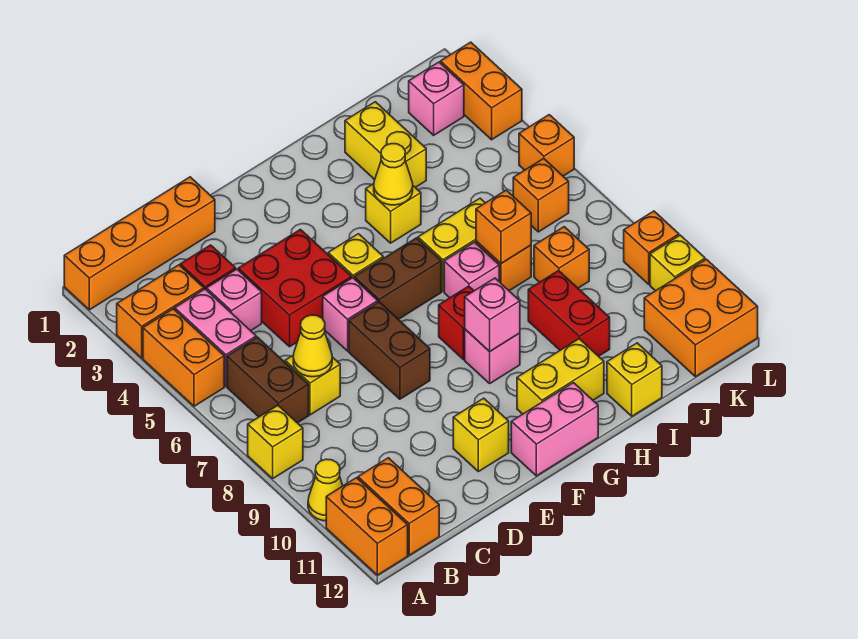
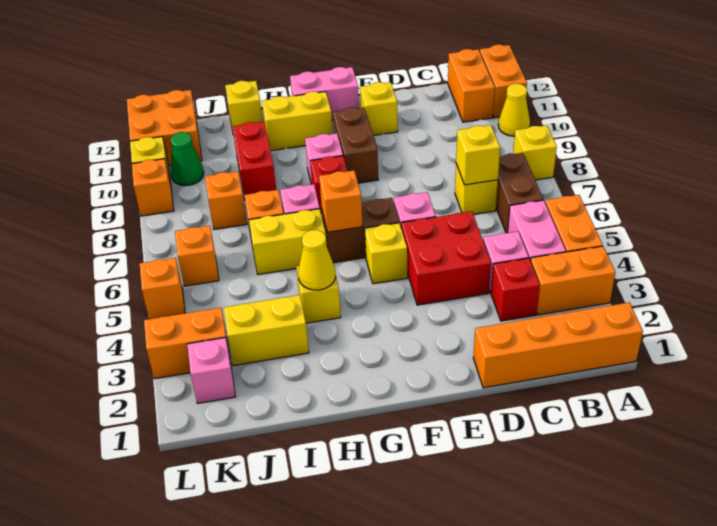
yellow 1x1 cone [293,315,332,377] -> yellow 1x1 brick [456,125,500,185]
brown 1x2 brick [349,302,430,399] -> brown 1x2 brick moved to [333,107,378,183]
pink 1x1 brick [465,278,520,352] -> none
yellow 1x2 brick [345,102,426,187] -> yellow 1x2 brick turned to [224,295,309,366]
orange 1x1 brick [476,190,531,264] -> orange 1x1 brick moved to [319,171,363,232]
none -> green 1x1 cone [171,132,204,186]
orange 1x2 brick [441,42,522,140] -> orange 1x2 brick turned to [144,308,230,379]

